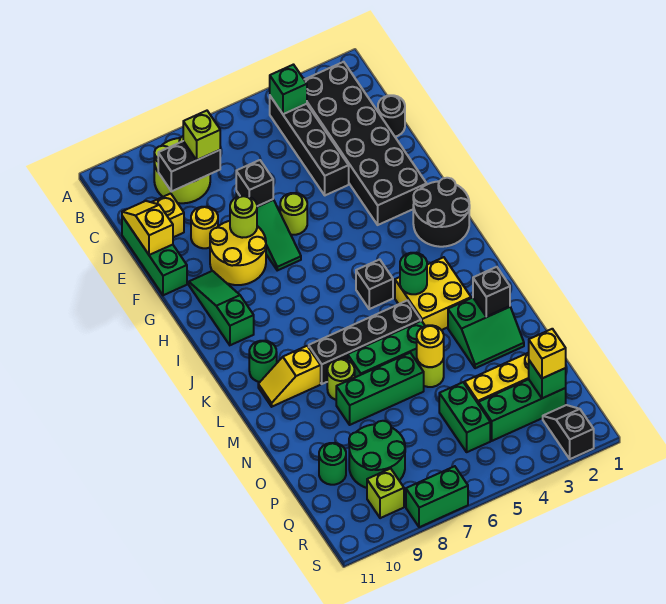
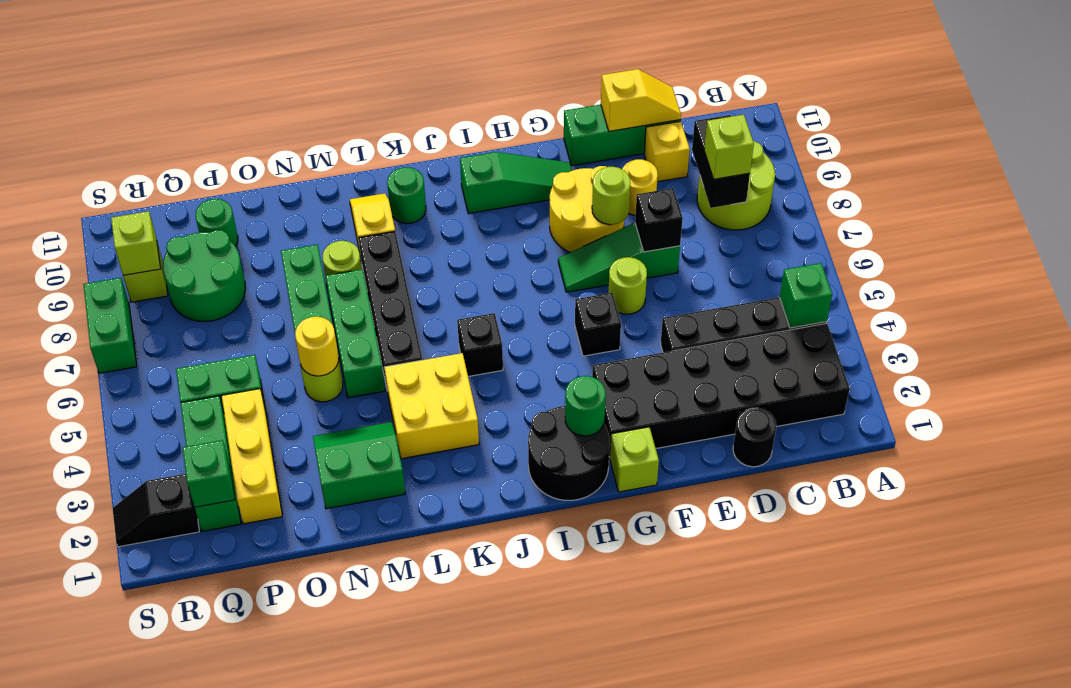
none -> lime 1x1 brick [610,427,659,492]
green 1x1 round brick [400,253,427,294] -> green 1x1 round brick moved to [565,376,606,436]
green 2x2 slope [448,298,524,368] -> green 2x2 slope turned to [313,422,405,509]
black 1x1 brick [473,267,510,316] -> black 1x1 brick moved to [575,293,621,356]
yellow 1x1 brick [529,329,566,378] -> none
black 1x2 slope [543,405,594,459] -> black 1x2 slope turned to [113,474,199,547]
none -> lime 1x1 brick [111,211,161,275]

